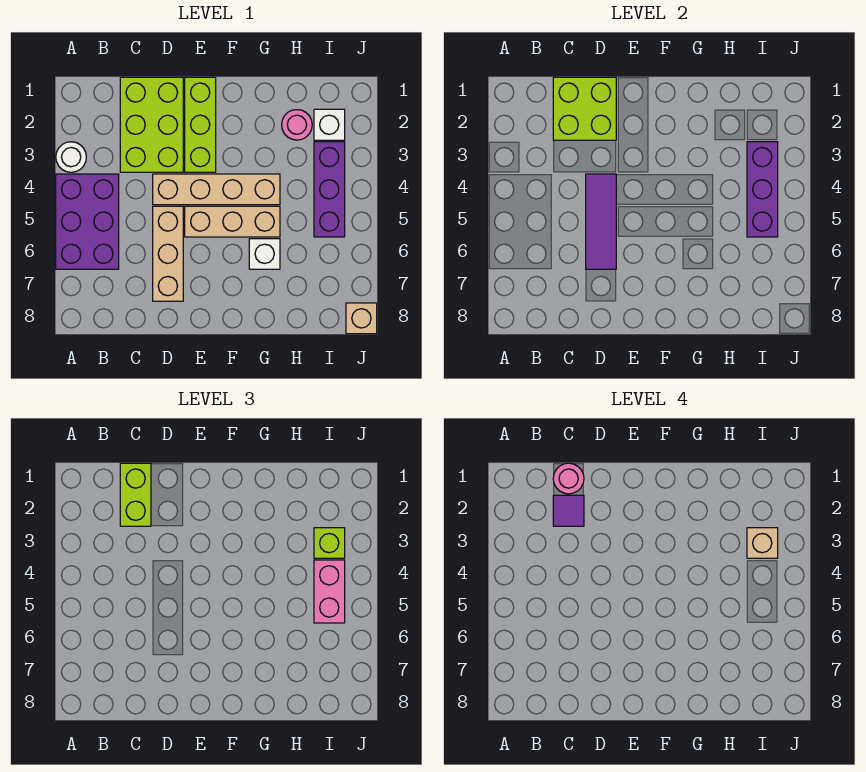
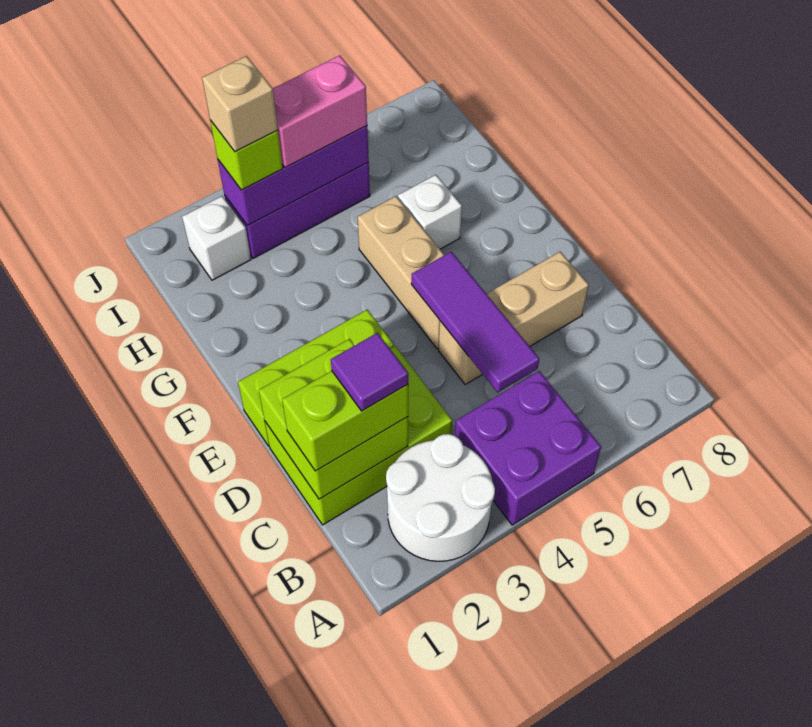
white 1x1 round brick [56,142,86,172] -> white 2x2 round brick [386,434,495,561]
purple 2x3 brick [56,174,119,269] -> purple 2x2 brick [455,371,601,525]
pink 1x1 round brick [553,463,584,494] -> none
tan 1x4 brick [153,174,280,205] -> none
purple 1x3 tile [586,174,616,269] -> purple 1x3 tile turned to [411,252,539,392]
pink 1x1 round brick [282,110,312,140] -> none
tan 1x1 brick [346,303,377,334] -> none

